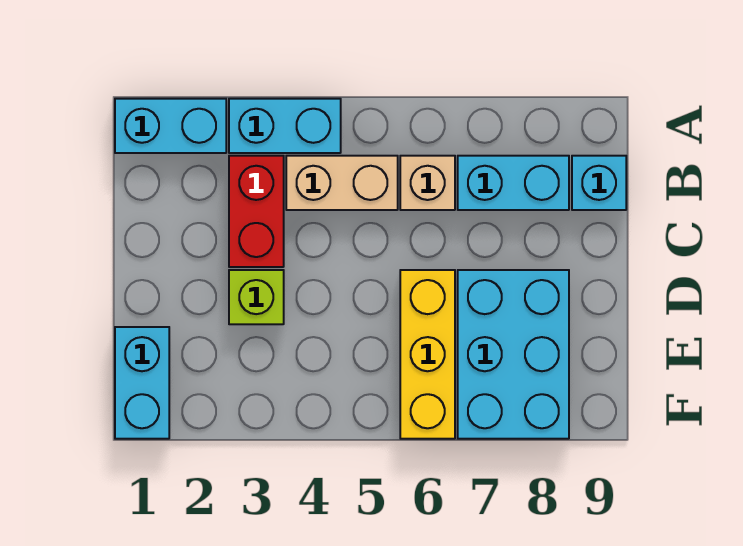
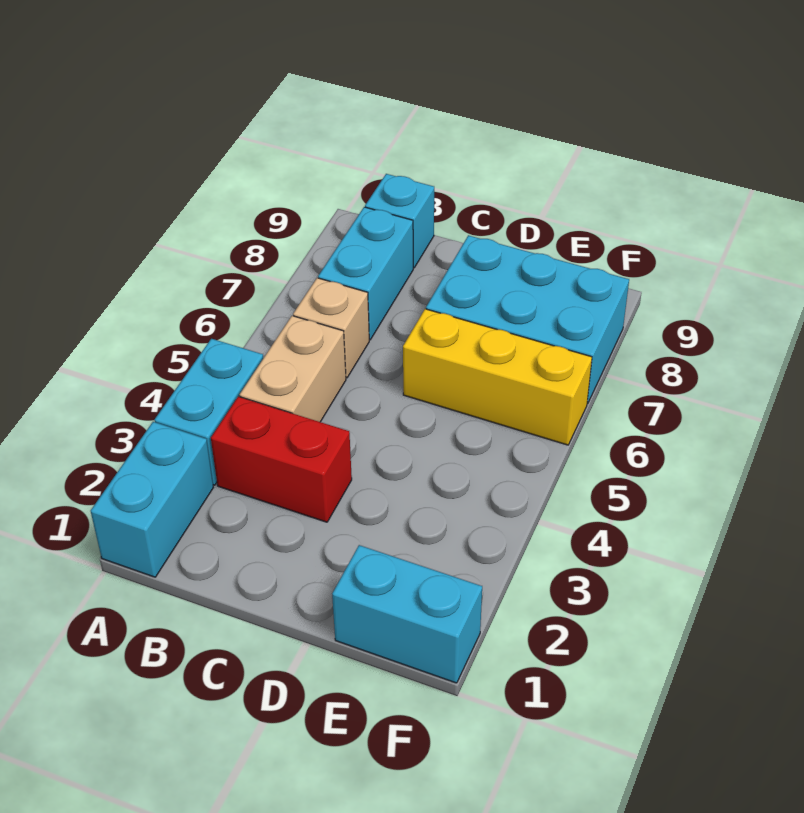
lime 1x1 brick [229,270,284,324] -> none

